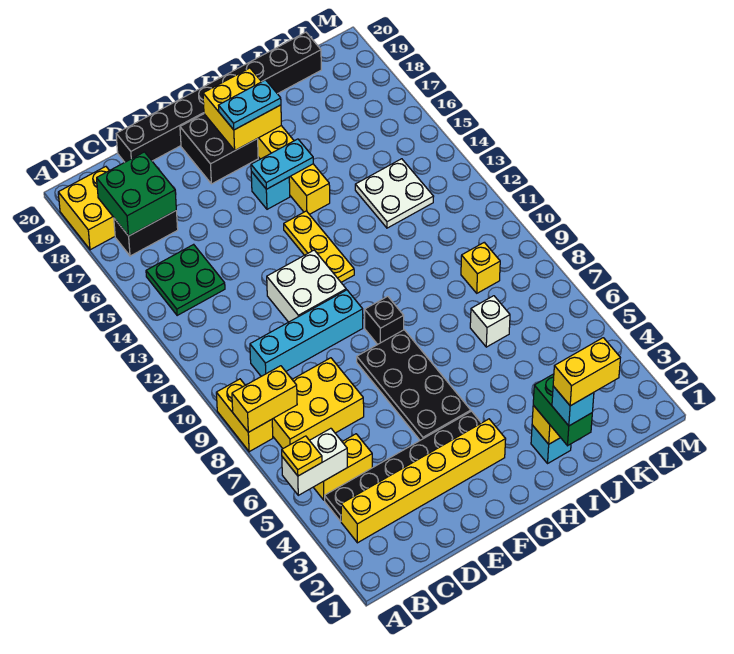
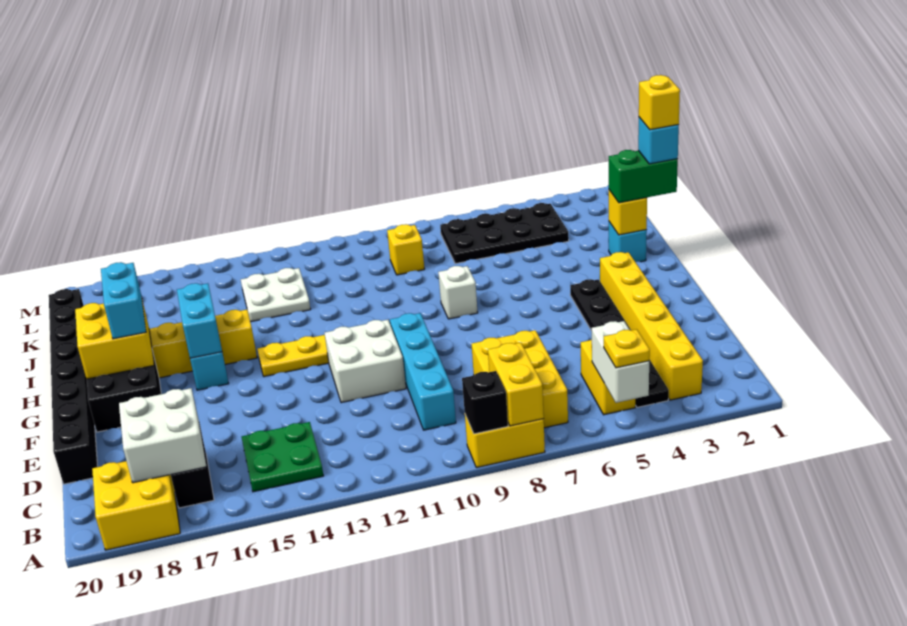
green 2x2 brick [97,152,176,236] -> white 2x2 brick [119,388,207,483]
black 2x4 plate [357,330,471,440] -> black 2x4 plate moved to [440,203,569,264]
black 1x1 brick [365,296,404,344] -> black 1x1 brick moved to [462,371,508,434]
cyan 1x2 plate [251,139,313,189] -> cyan 1x2 brick [177,283,222,358]
cyan 1x2 plate [218,80,281,130] -> cyan 1x2 brick [101,262,146,339]
yellow 1x2 brick [553,338,620,406] -> yellow 1x1 brick [639,75,680,130]
white 1x1 brick [470,296,510,347] -> white 1x1 brick moved to [438,266,478,319]

